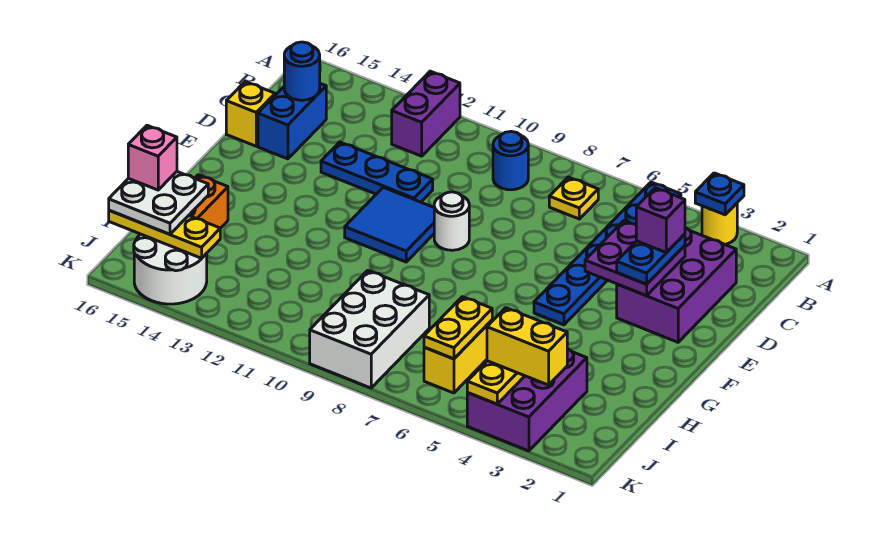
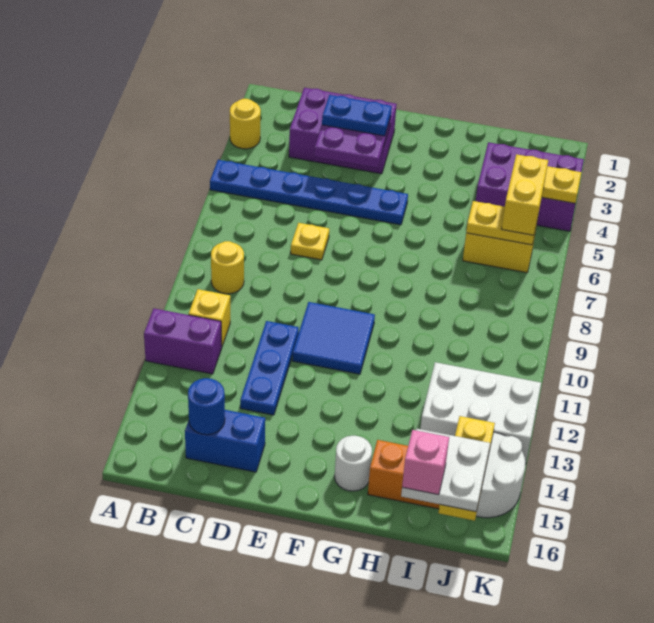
blue 1x1 plate [695,173,744,215] -> none
yellow 1x1 plate [549,177,598,219] -> yellow 1x1 plate moved to [291,223,329,260]
blue 1x1 round brick [493,131,528,190] -> yellow 1x1 round brick [211,241,244,294]
purple 1x1 brick [636,188,685,253] -> none
yellow 1x1 brick [226,82,275,146] -> yellow 1x1 brick moved to [189,289,230,346]
white 1x1 round brick [434,192,469,250] -> white 1x1 round brick moved to [335,436,372,491]
white 2x3 brick [310,270,429,388] -> white 2x3 brick moved to [420,362,541,465]
yellow 1x2 brick [487,308,567,385] -> yellow 1x2 brick moved to [502,154,548,235]

